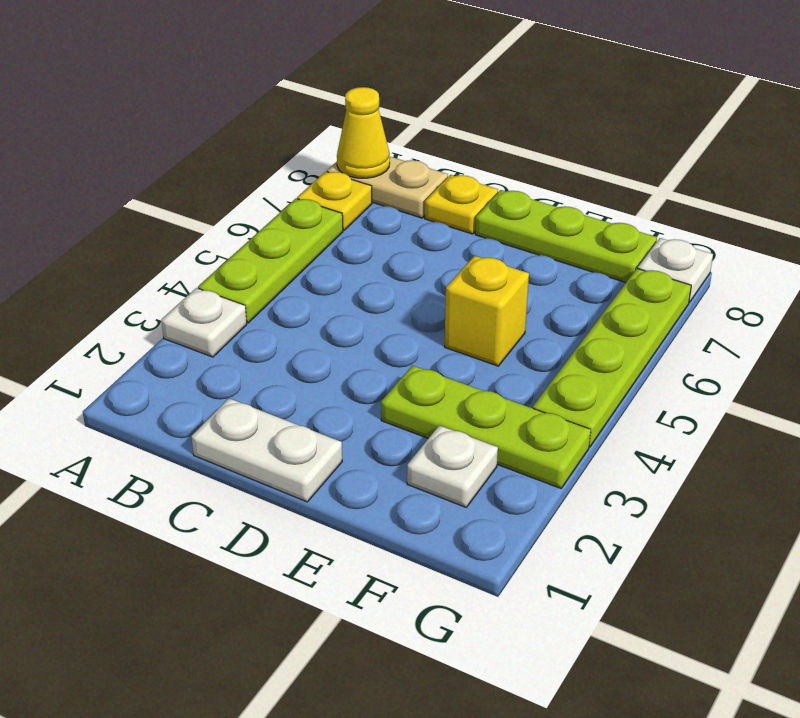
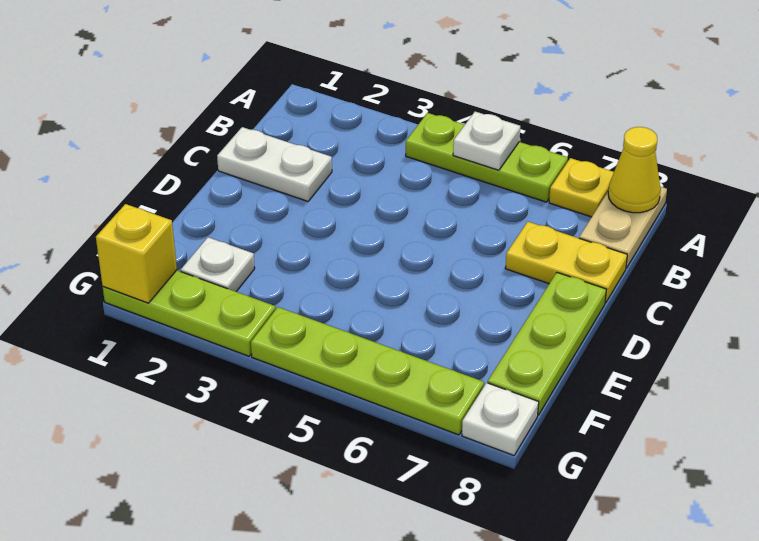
white 1x1 plate [161,288,247,357] -> white 1x1 plate moved to [453,112,520,170]
white 1x2 plate [191,398,342,502] -> white 1x2 plate turned to [217,127,332,201]
yellow 1x1 plate [425,175,498,234] -> yellow 1x2 plate [505,222,627,303]
lime 1x3 plate [381,366,591,488] -> lime 1x3 plate turned to [103,270,276,356]
yellow 1x1 brick [445,256,529,366] -> yellow 1x1 brick moved to [96,204,177,303]

